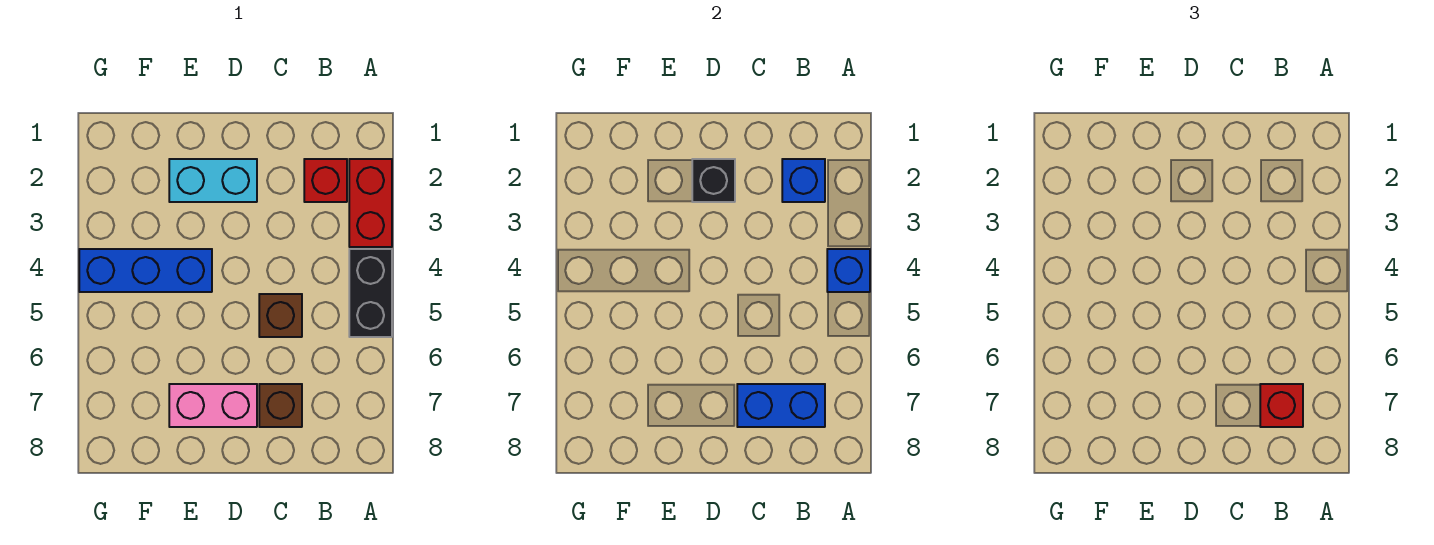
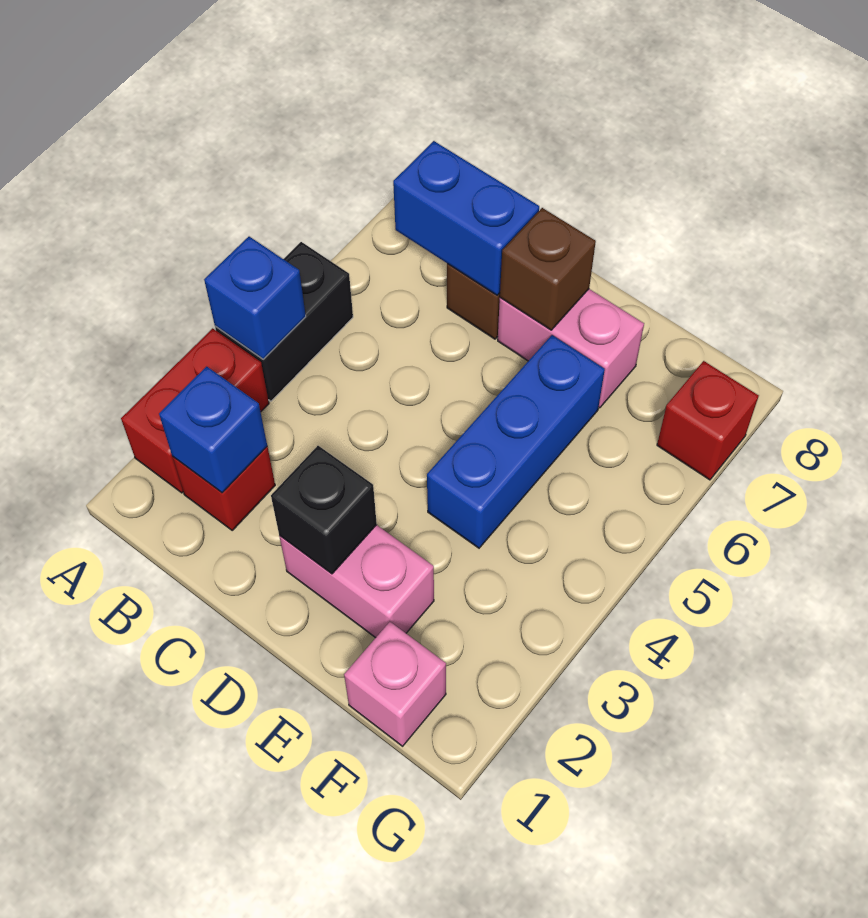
red 1x1 brick [1260,384,1303,427] -> red 1x1 brick moved to [657,361,759,480]
brown 1x1 brick [259,294,302,337] -> brown 1x1 brick moved to [500,208,596,330]
cyan 1x2 brick [169,159,257,202] -> pink 1x2 brick [279,525,434,638]
blue 1x3 brick [79,249,212,292] -> blue 1x3 brick turned to [427,335,605,548]
none -> pink 1x1 brick [344,622,446,746]

